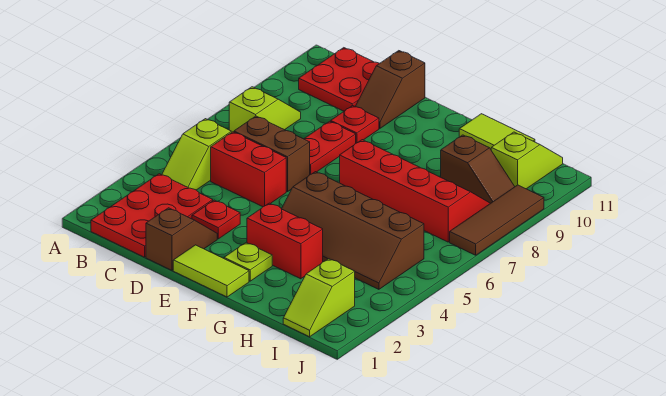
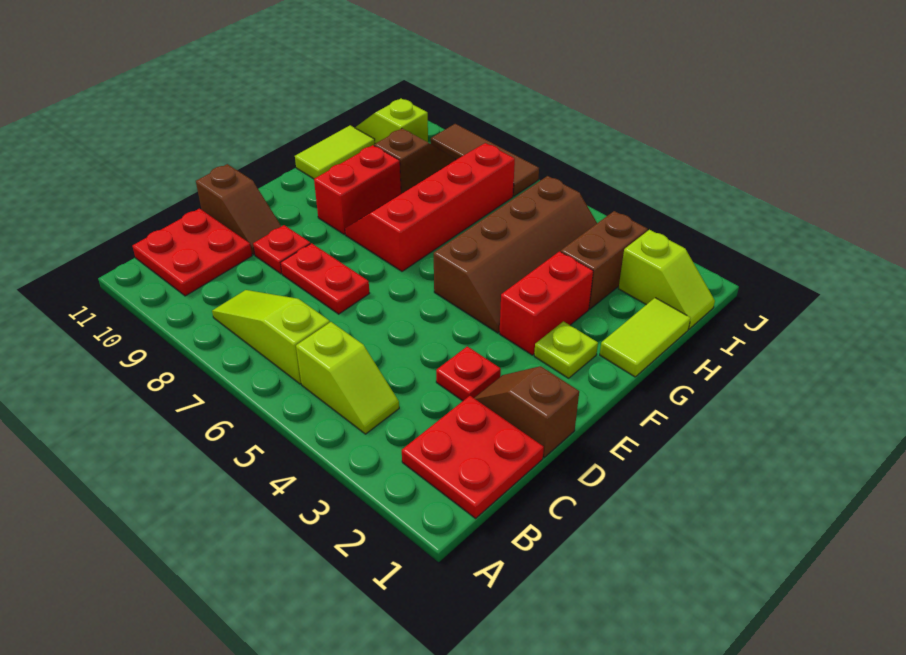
red 2x3 plate [91,174,213,257] -> red 2x2 plate [402,396,544,518]
lime 1x2 slope [229,87,301,133] -> lime 1x3 slope [212,290,330,384]
red 1x2 brick [211,132,286,207] -> red 1x2 brick moved to [314,145,401,234]
brown 1x2 brick [234,116,310,192] -> brown 1x2 brick moved to [561,211,648,309]
lime 1x2 tile [173,245,249,297] -> lime 1x2 tile moved to [600,298,691,377]

